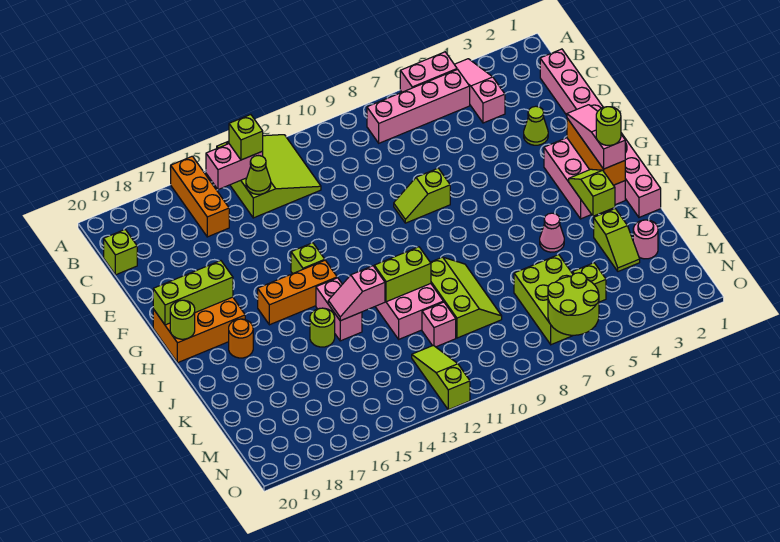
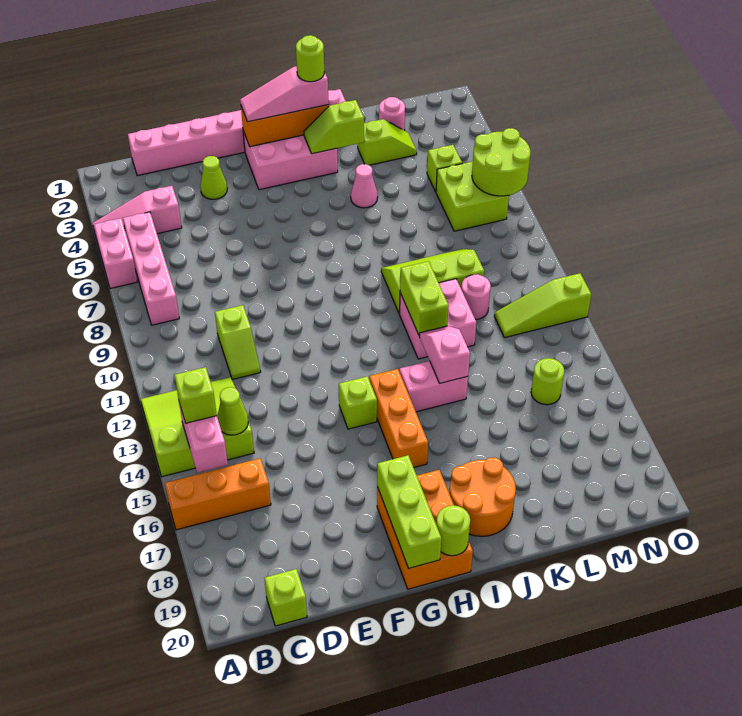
lime 1x2 slope [394,168,450,223] -> lime 1x2 slope moved to [215,305,261,380]
orange 1x1 round brick [229,319,253,358] -> orange 2x2 round brick [449,457,516,536]
pink 1x2 slope [328,266,385,321] -> pink 1x2 slope turned to [420,326,470,384]
lime 1x1 round brick [310,308,335,347] -> lime 1x1 round brick moved to [531,358,564,405]
lime 2x3 brick [514,255,573,345] -> lime 2x2 brick [436,161,509,231]
pink 1x1 brick [422,302,456,347] -> pink 1x1 round brick [461,274,491,319]

